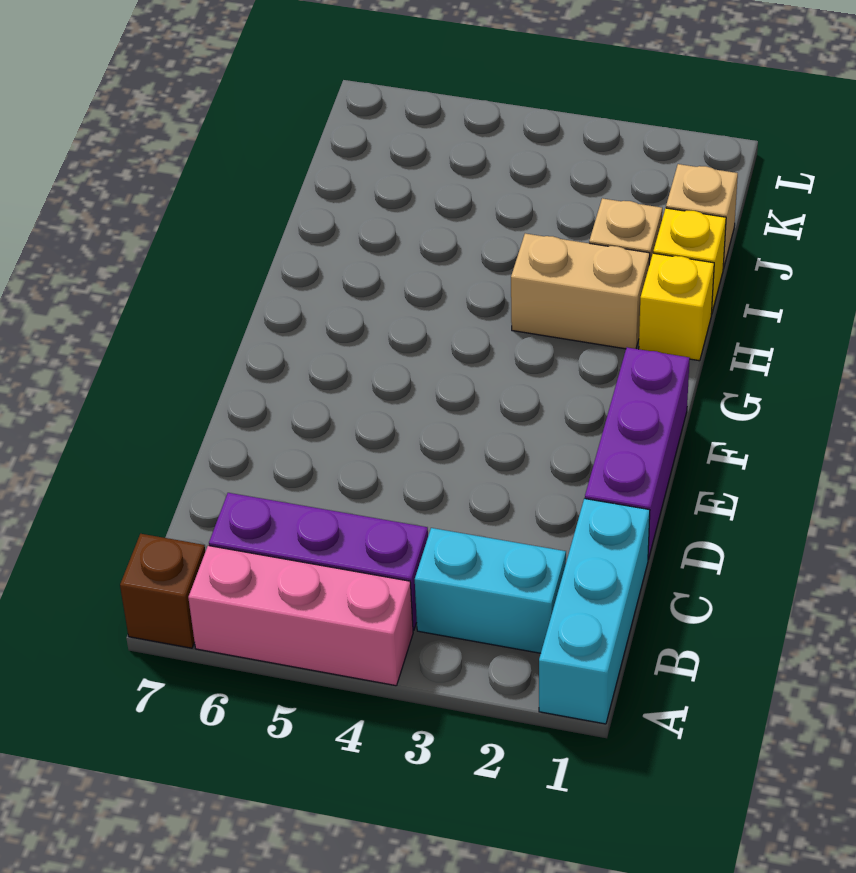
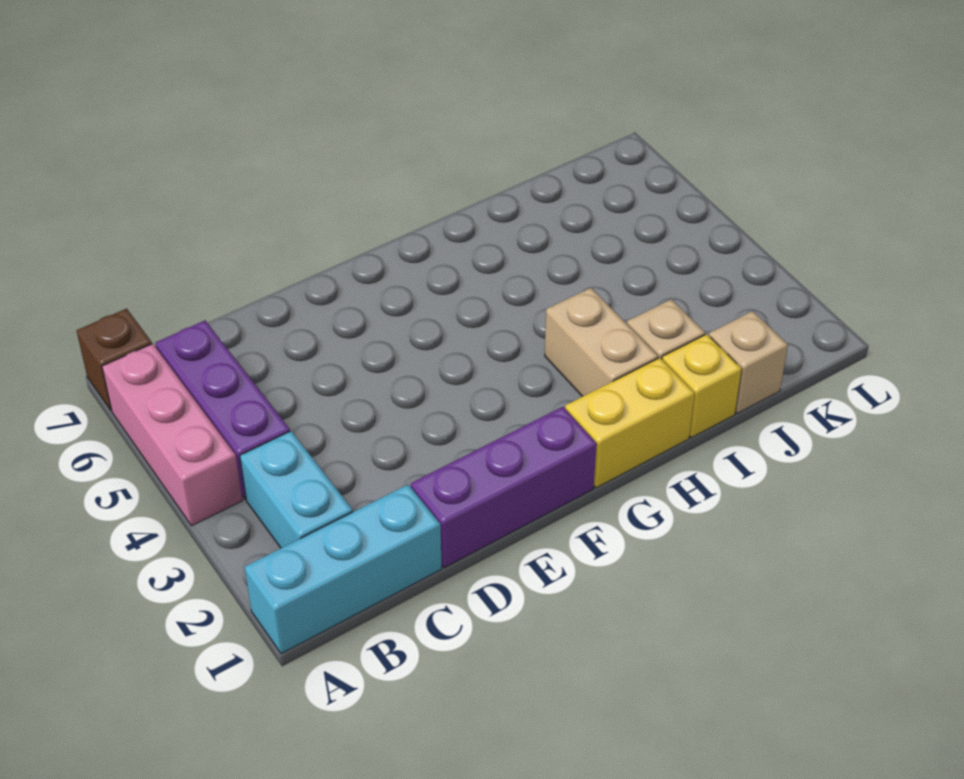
yellow 1x1 brick [639,253,714,361] -> yellow 1x2 brick [565,358,695,488]

